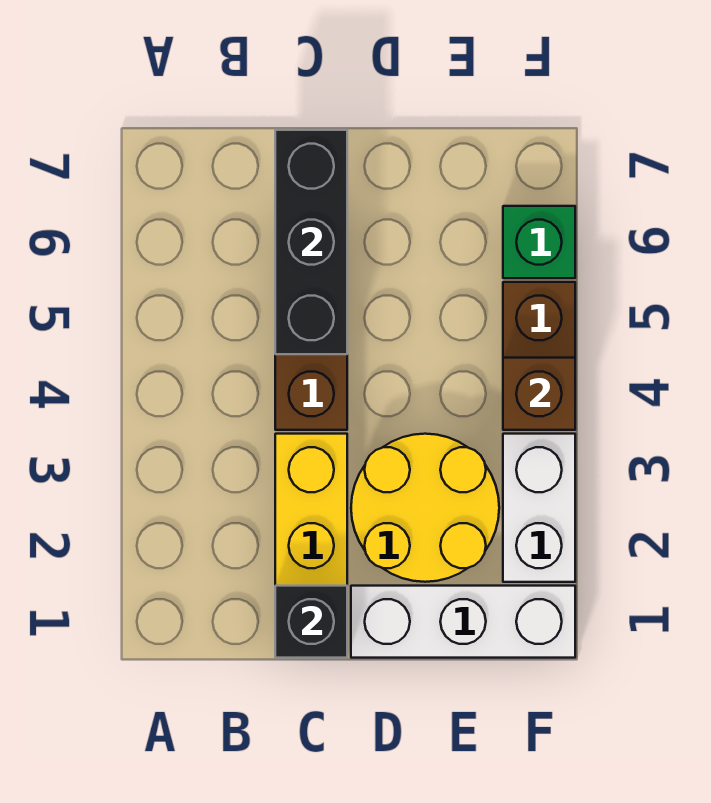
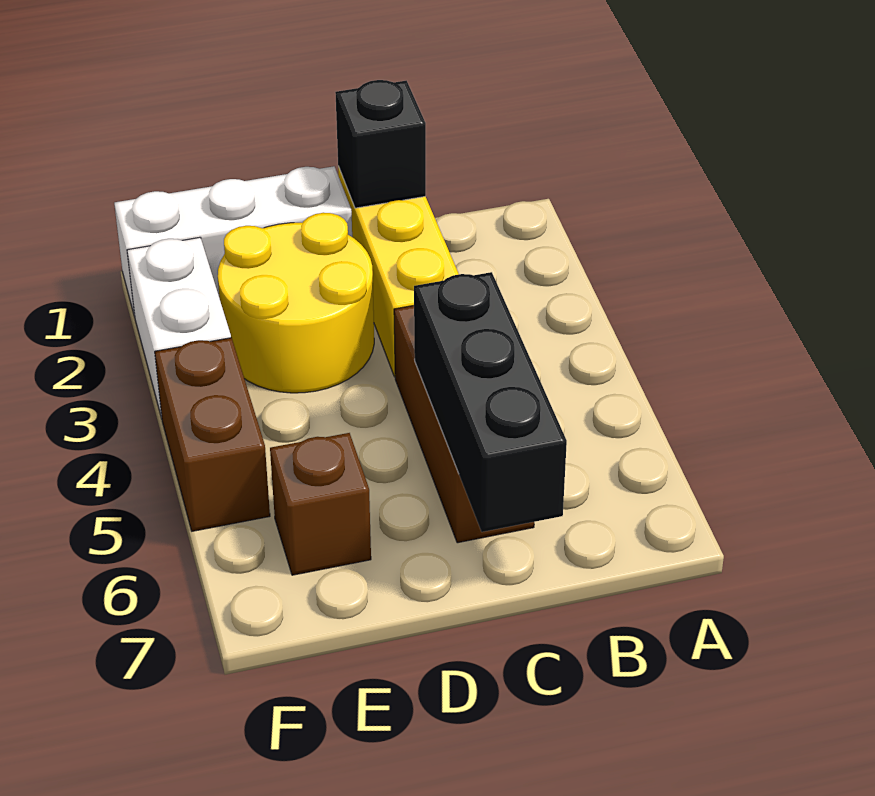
brown 1x1 brick [503,358,575,430] -> brown 1x1 brick moved to [270,433,371,575]
green 1x1 brick [503,206,575,278] -> none

